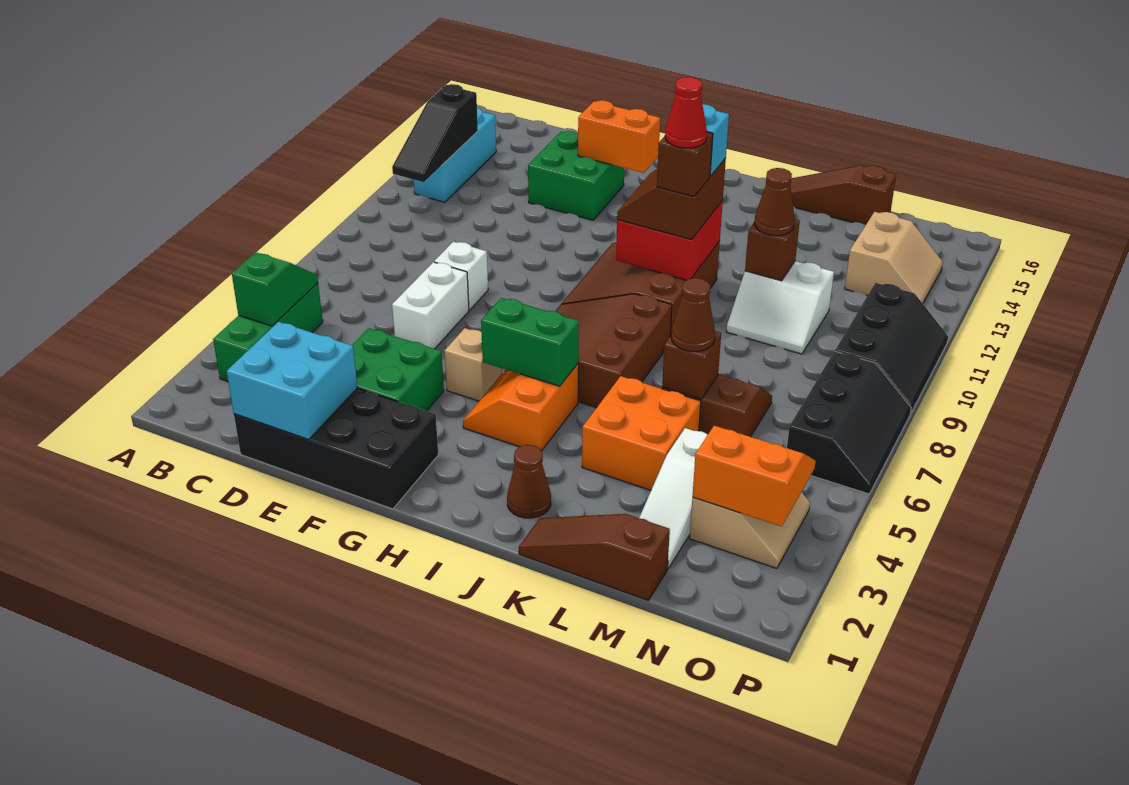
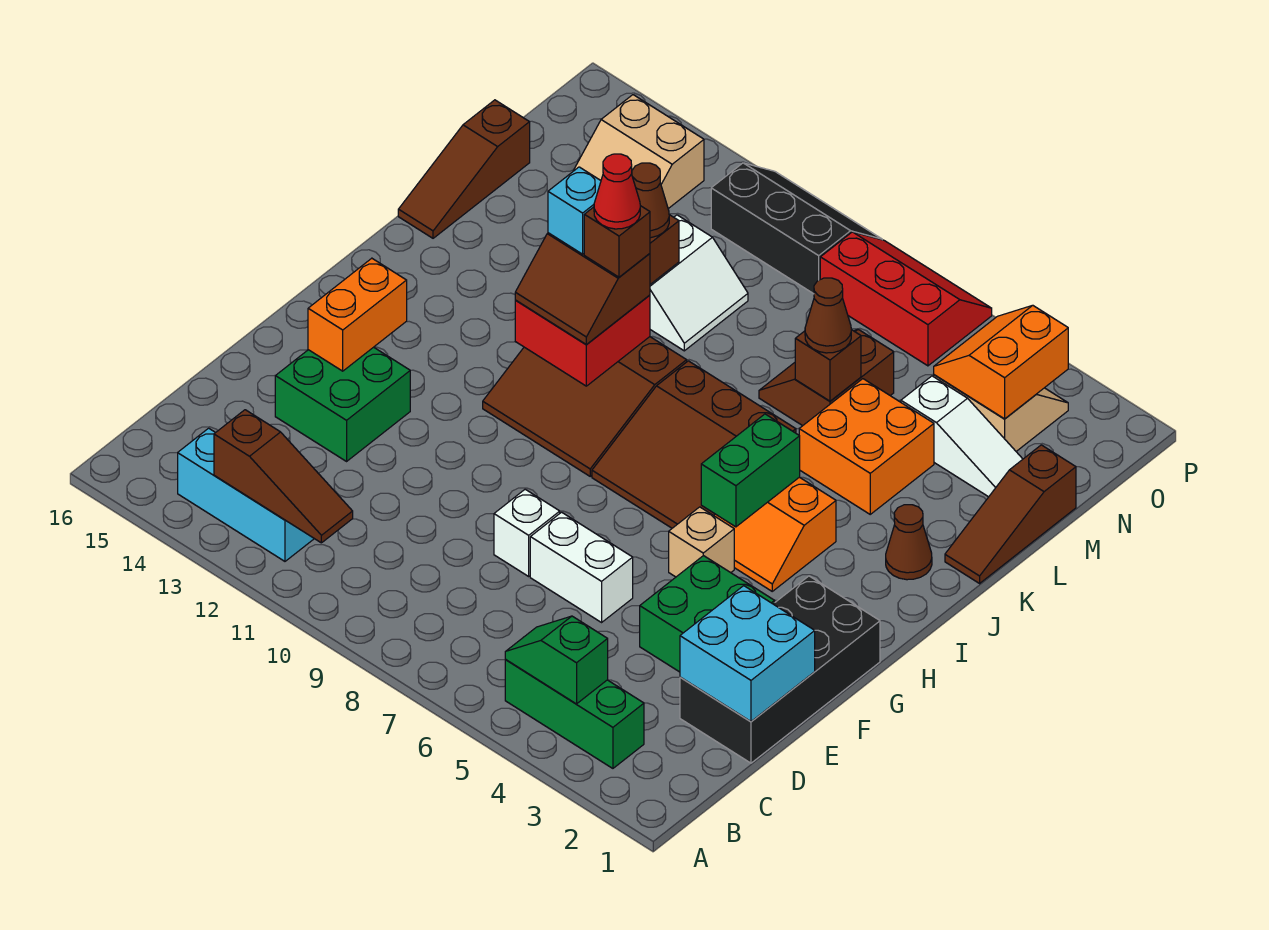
black 1x3 slope [392,84,478,182] -> brown 1x3 slope [214,410,353,543]
tan 2x2 slope [845,212,943,303] -> tan 2x2 slope turned to [573,95,704,209]
black 2x3 slope [787,351,911,494] -> red 2x3 slope [820,232,992,366]

